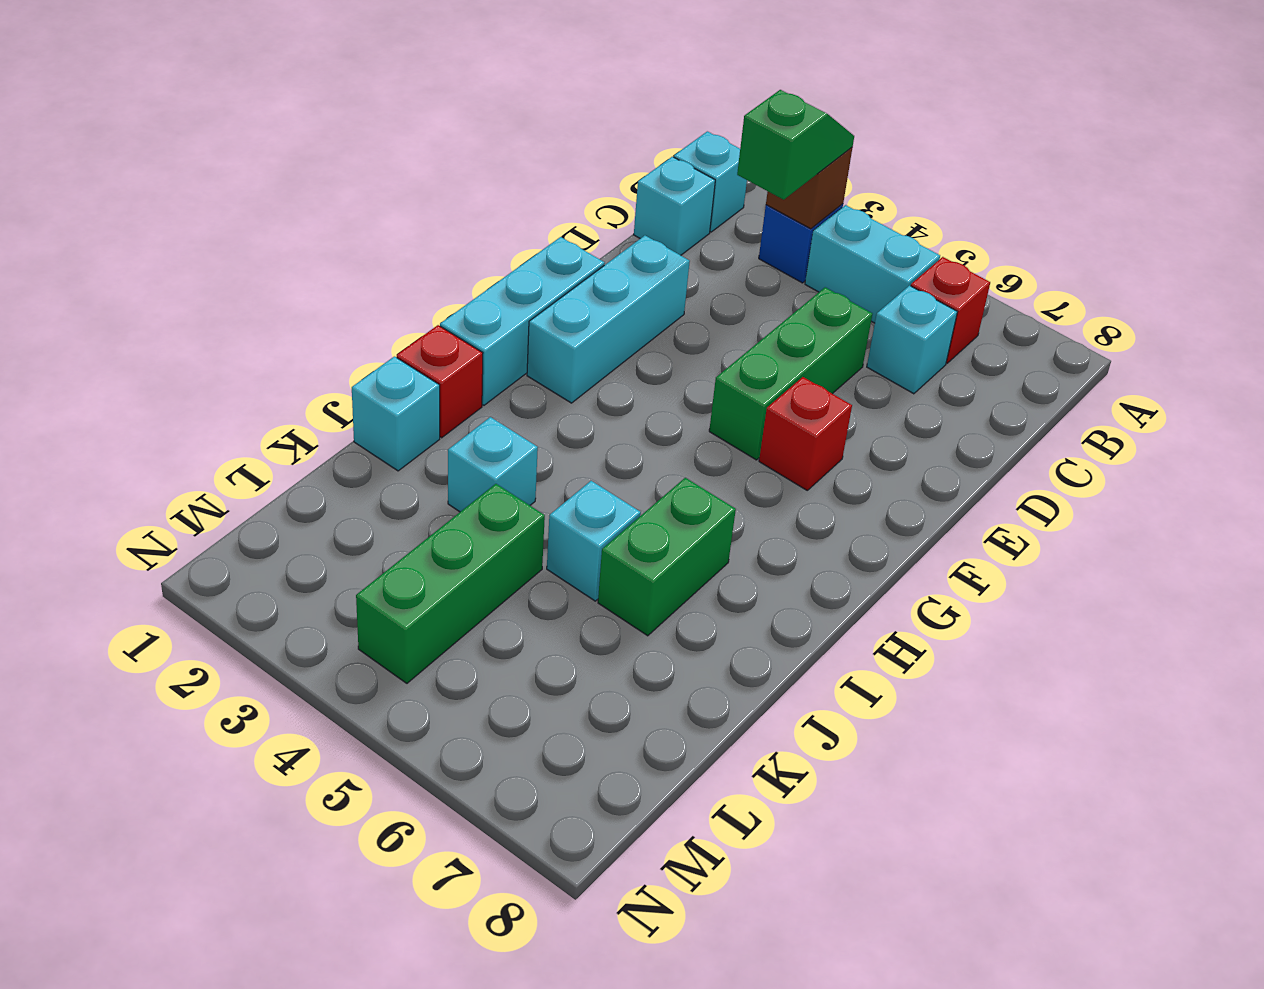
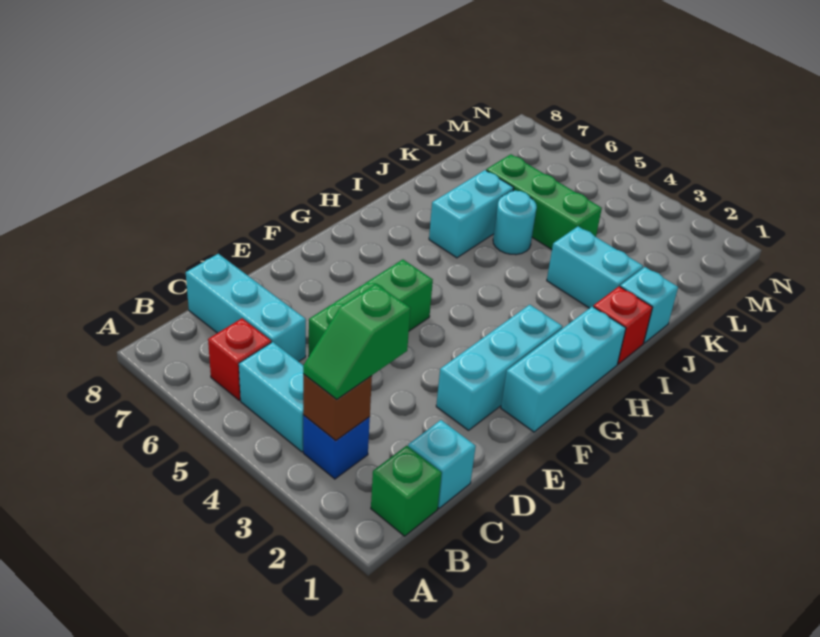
cyan 1x1 brick [674,131,747,232] -> green 1x1 brick [371,446,442,536]
cyan 1x1 brick [867,286,957,394] -> cyan 1x3 brick [186,254,306,362]
red 1x1 brick [759,377,852,490] -> none
green 1x2 brick [598,478,736,636] -> cyan 1x2 brick [429,170,514,258]
cyan 1x1 brick [448,417,538,512] -> cyan 1x2 brick [547,226,643,308]
cyan 1x1 brick [547,481,641,601] -> cyan 1x1 round brick [493,191,537,255]
green 1x3 brick [356,484,545,683] -> green 1x3 brick turned to [486,154,602,250]

